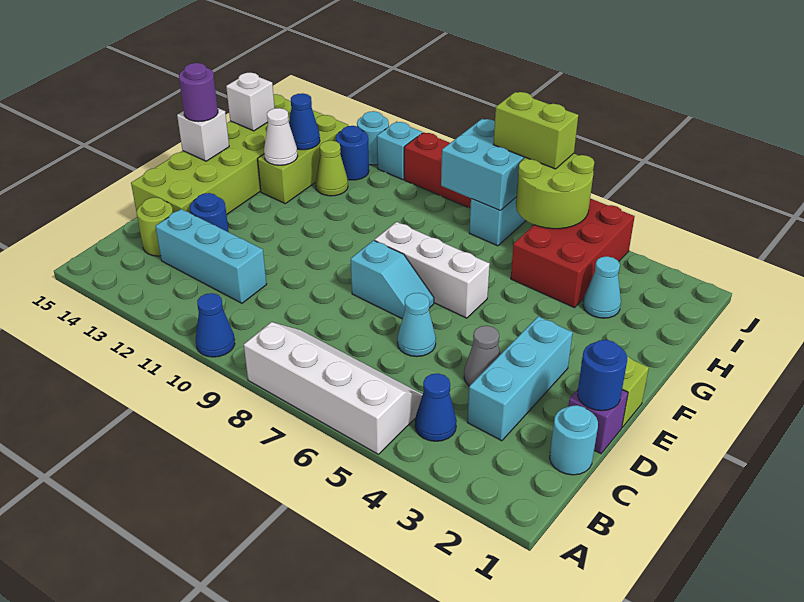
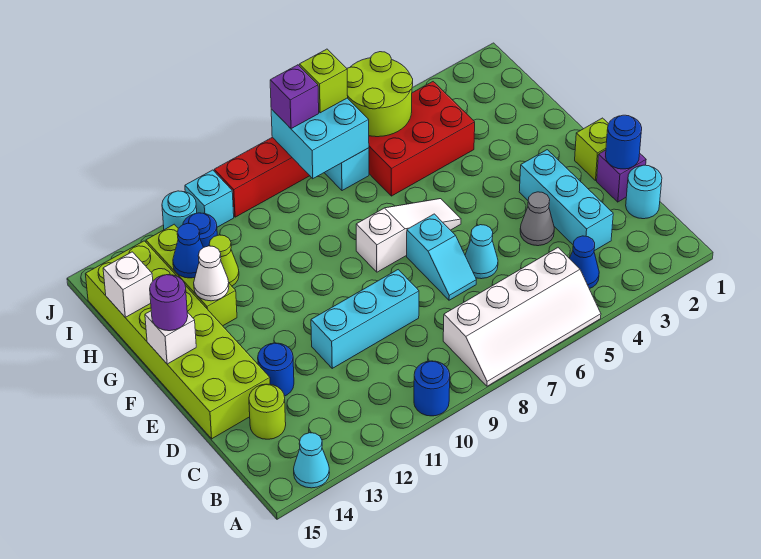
white 2x4 slope [244,322,423,454] -> white 2x4 slope turned to [443,248,601,386]
blue 1x1 cone [196,293,235,357] -> blue 1x1 round brick [414,361,450,416]
cyan 1x3 brick [155,209,267,303] -> cyan 1x3 brick moved to [311,270,419,368]
cyan 1x2 slope [351,240,434,319] -> cyan 1x2 slope turned to [407,214,476,300]
white 1x3 brick [375,222,490,318] -> white 1x3 slope [356,199,461,272]
cyan 1x1 cone [583,256,621,318] -> cyan 1x1 cone moved to [294,433,330,488]
red 2x3 brick [511,198,635,308] -> red 2x3 brick turned to [369,82,475,196]
lime 1x2 brick [493,92,578,169] -> lime 1x1 brick [299,49,348,113]
none -> purple 1x1 brick [270,65,319,129]

